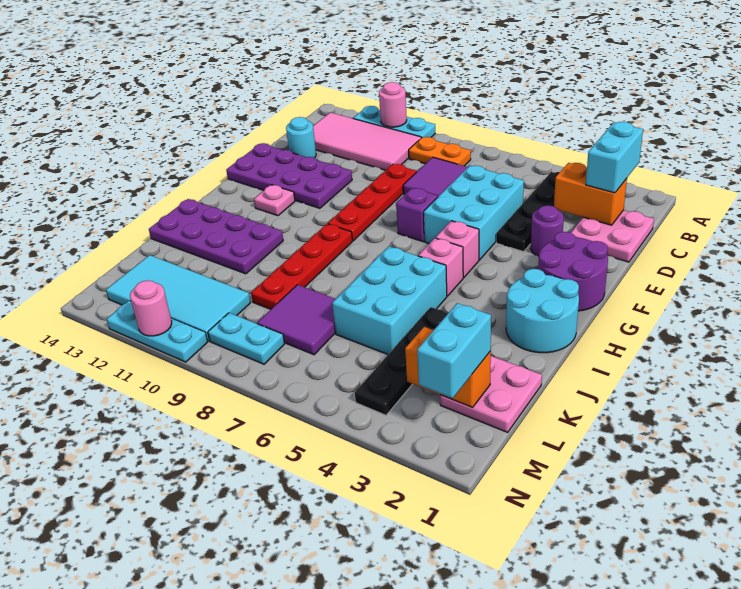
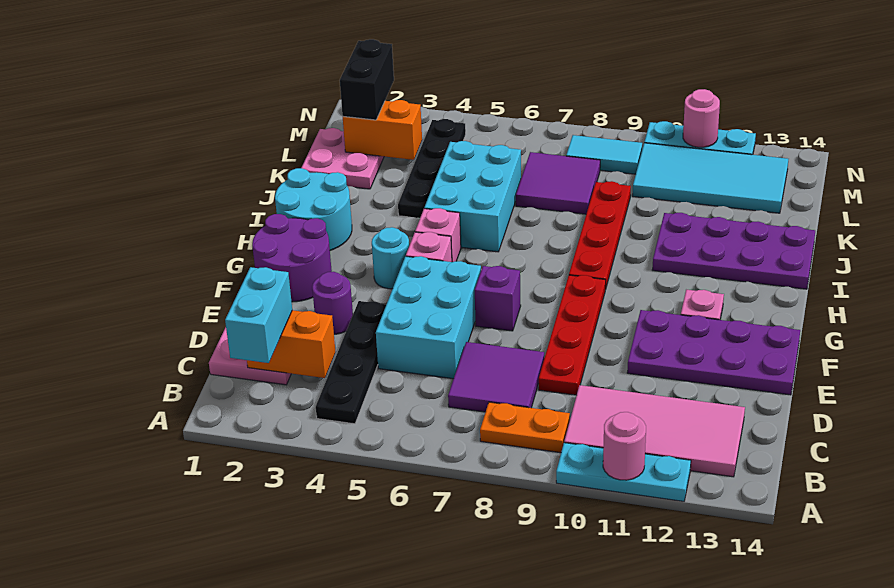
cyan 1x1 round brick [286,117,316,158] -> cyan 1x1 round brick moved to [372,227,409,289]
cyan 1x2 brick [417,303,491,398] -> black 1x2 brick [340,39,394,120]
cyan 1x2 plate [208,313,284,364] -> cyan 1x2 tile [566,135,642,174]

